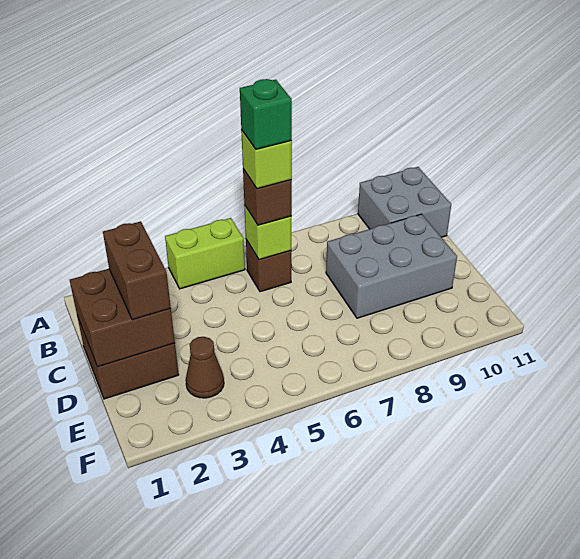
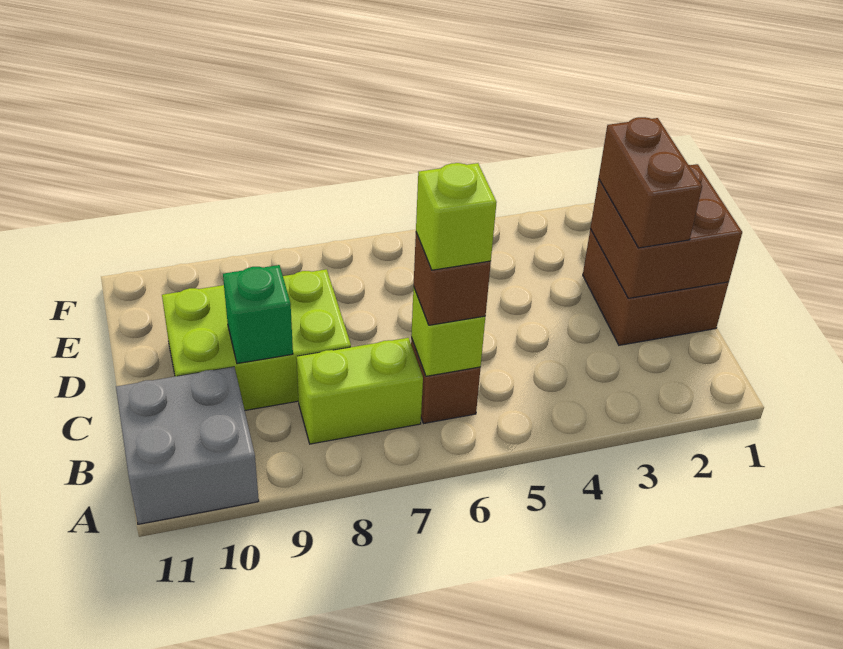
lime 1x2 brick [165,218,245,289] -> lime 1x2 brick moved to [297,338,423,444]
green 1x1 brick [240,79,292,149] -> green 1x1 brick moved to [223,265,293,364]
grey 2x3 brick [326,214,457,318] -> lime 2x3 brick [162,269,351,410]
brown 1x1 cone [186,337,224,398] -> none

